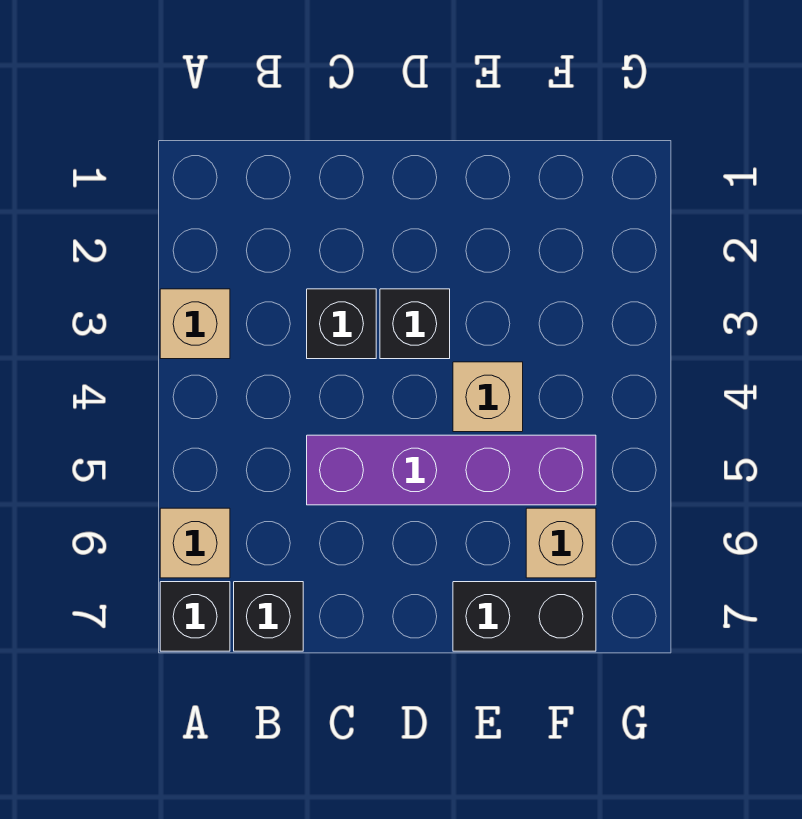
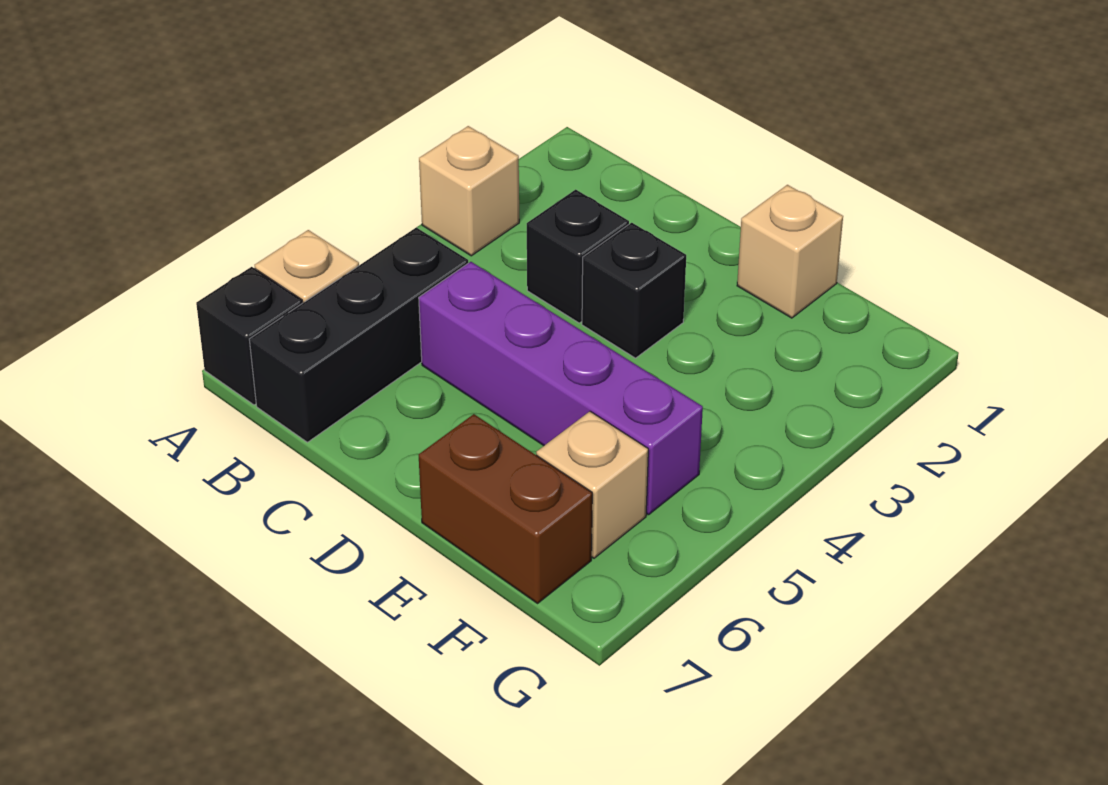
black 1x1 brick [234,582,303,651] -> black 1x3 brick [249,227,468,442]
tan 1x1 brick [453,362,523,432] -> tan 1x1 brick moved to [737,185,843,318]
black 1x2 brick [453,582,596,651] -> brown 1x2 brick [419,414,592,603]

